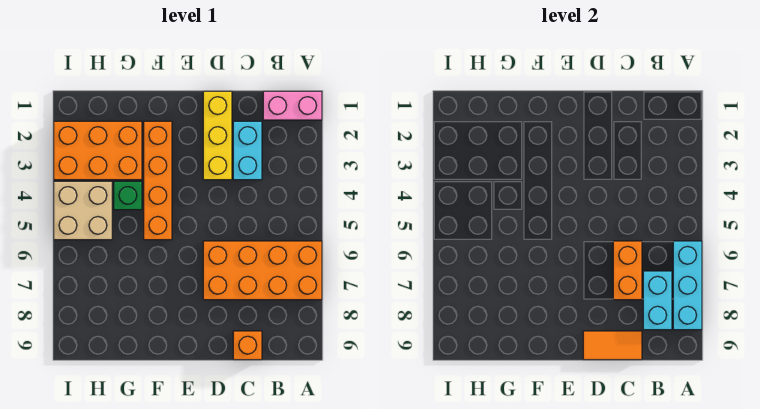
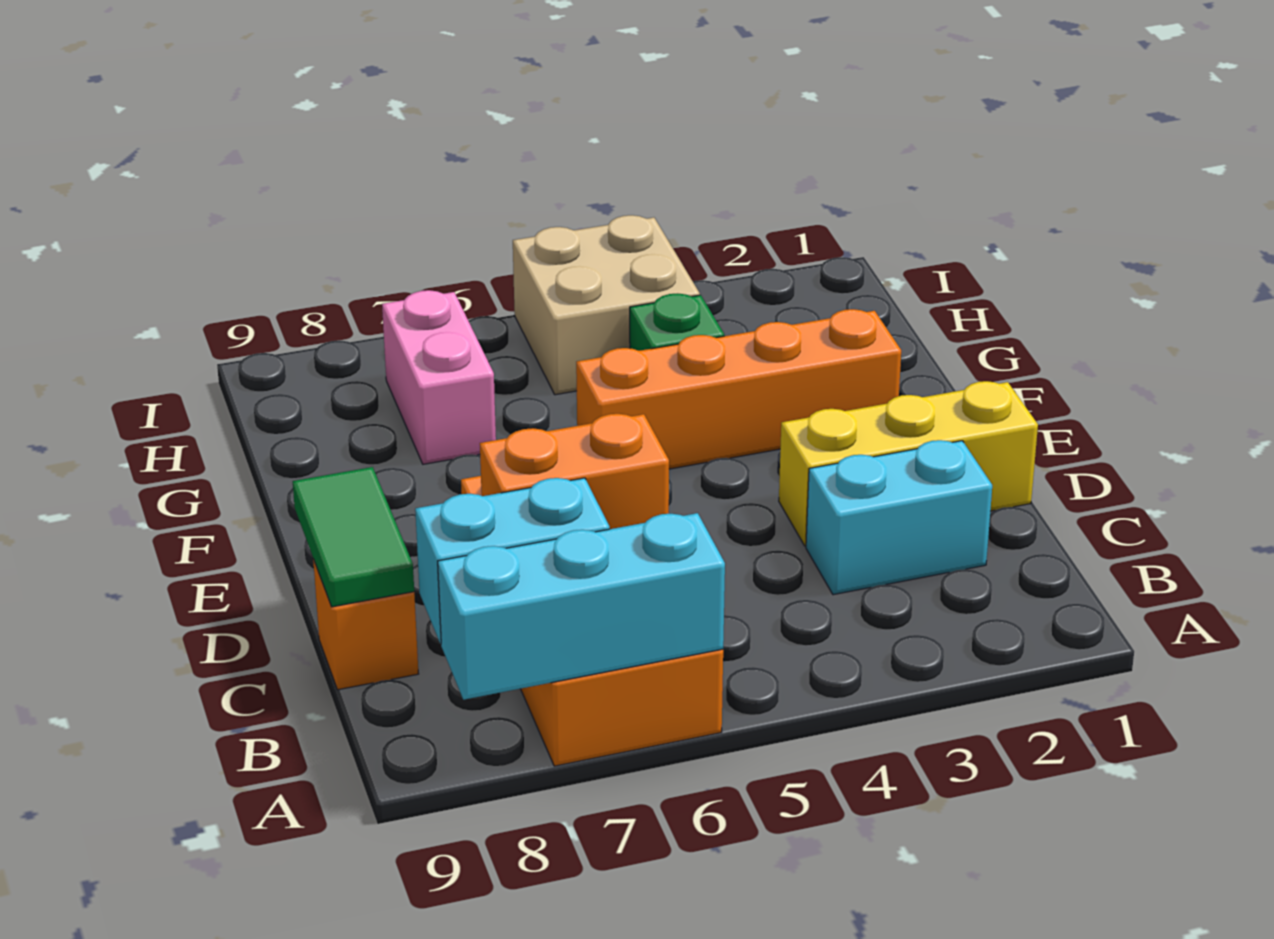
pink 1x2 brick [263,91,322,120] -> pink 1x2 brick moved to [382,290,496,464]
orange 1x2 tile [583,331,642,360] -> green 1x2 tile [293,467,414,607]
orange 2x3 brick [54,121,142,180] -> none

